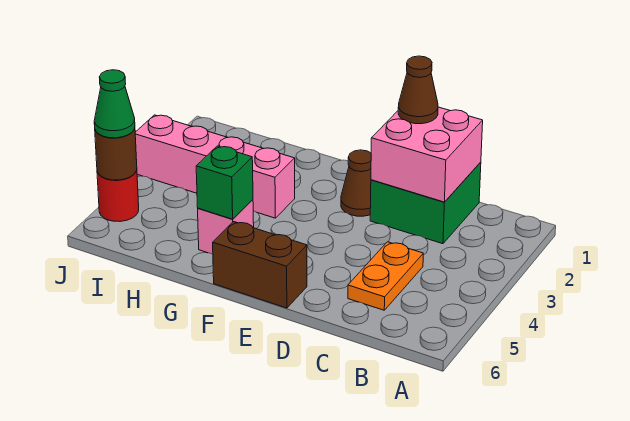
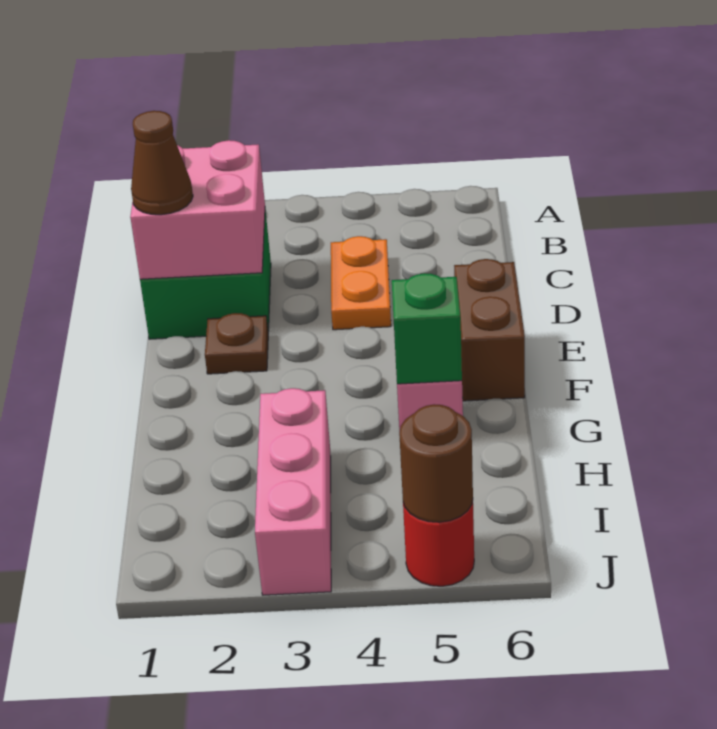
orange 1x2 plate [348,242,423,310] -> orange 1x2 plate turned to [331,236,391,330]
brown 1x1 cone [341,150,371,216] -> brown 1x1 plate [205,313,268,374]
pink 1x4 brick [135,115,295,218] -> pink 1x3 brick [255,388,331,595]
green 1x1 cone [94,70,135,138] -> none

